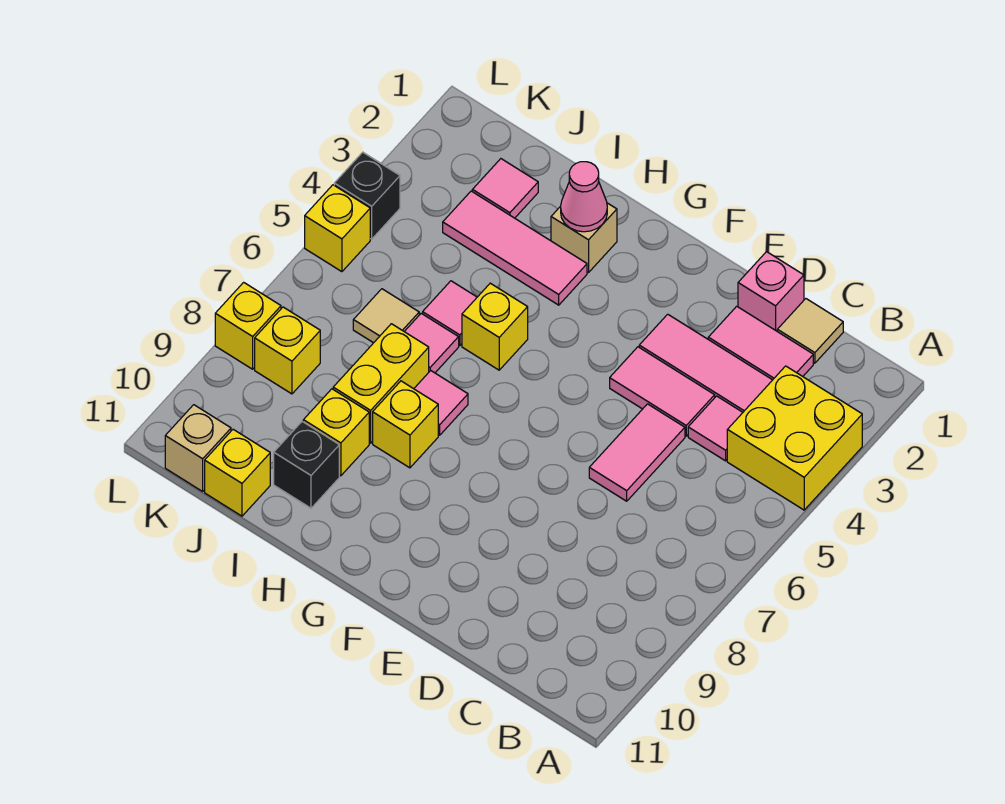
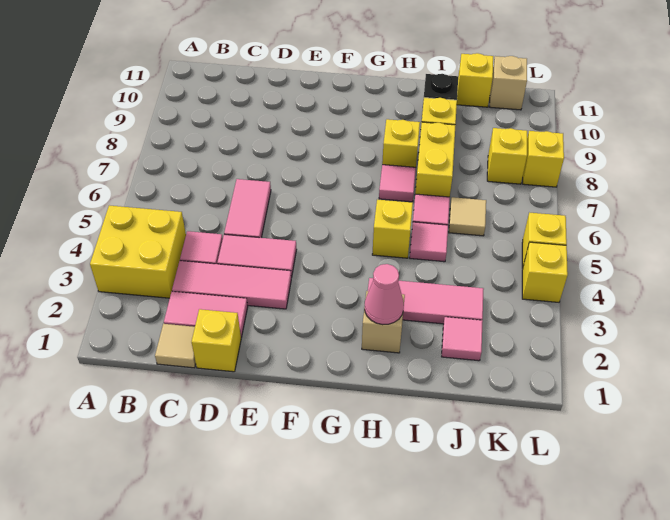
pink 1x1 brick [738,252,804,331] -> yellow 1x1 brick [192,309,241,372]
black 1x1 brick [334,152,400,239] -> yellow 1x1 brick [522,242,568,302]

